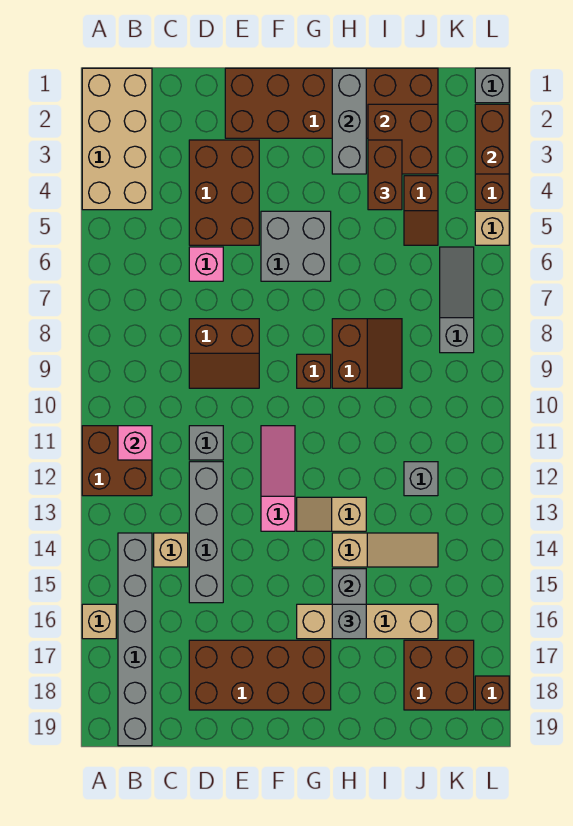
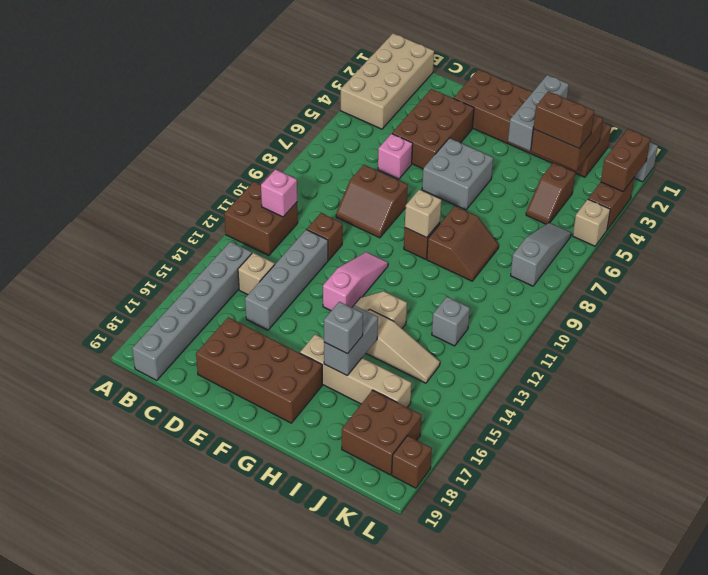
tan 1x1 brick [82,604,116,639] -> tan 1x1 brick moved to [405,189,442,238]
grey 1x1 brick [189,426,223,460] -> brown 1x1 brick [307,213,343,260]
brown 1x2 brick [368,140,402,210] -> brown 1x2 brick turned to [533,91,594,149]

